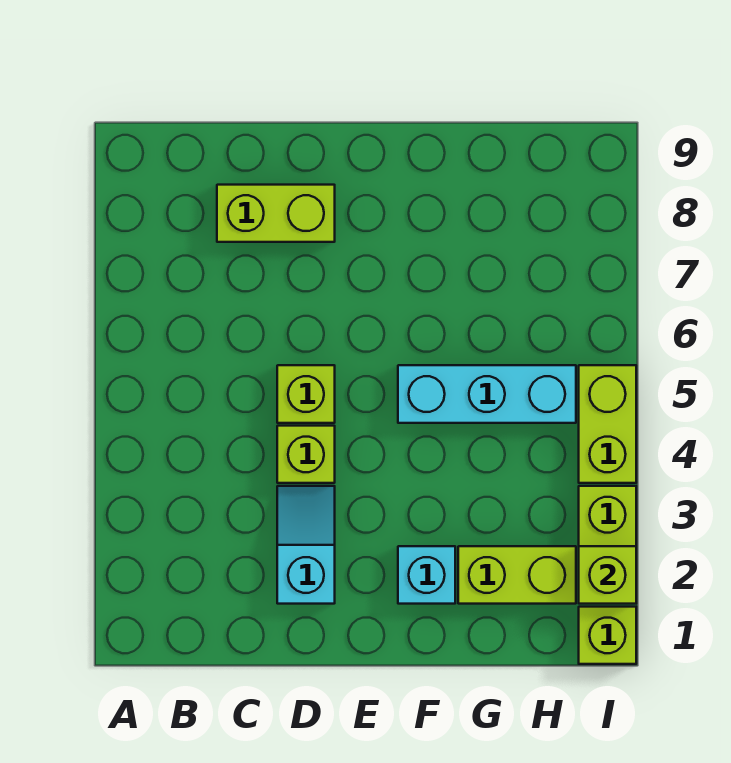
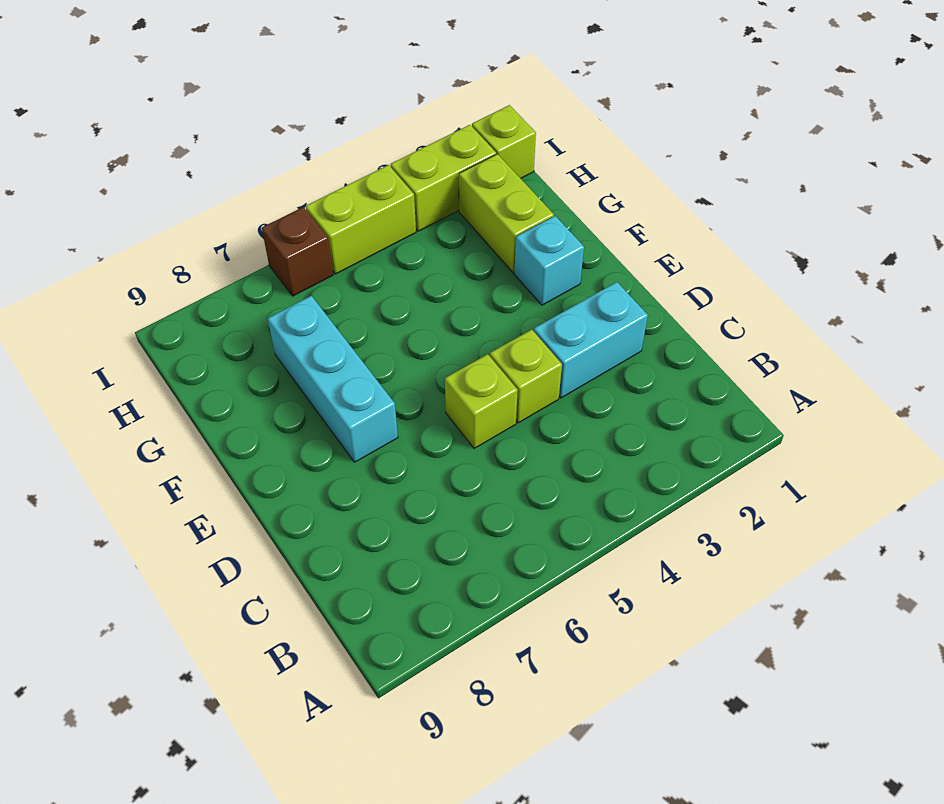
lime 1x2 brick [217,185,335,242] -> none
cyan 1x2 slope [277,486,335,604] -> cyan 1x2 brick [534,282,648,398]
cyan 1x3 brick [398,365,576,423] -> cyan 1x3 brick moved to [268,296,398,462]
lime 1x1 brick [579,546,636,604] -> none
none -> brown 1x1 brick [262,207,333,296]

